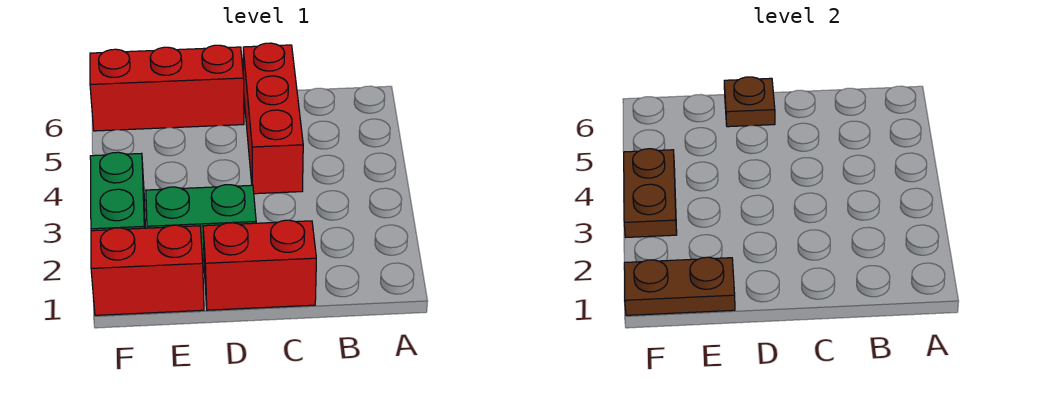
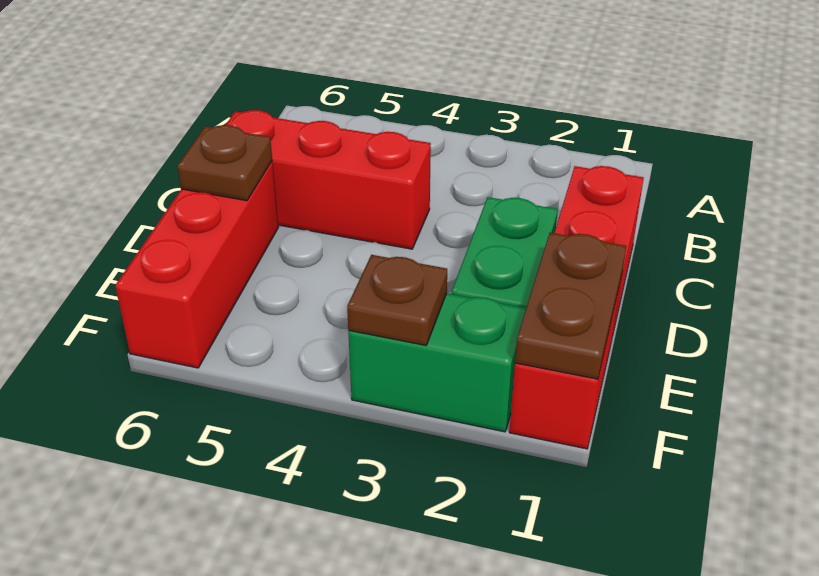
brown 1x2 plate [624,149,677,237] -> brown 1x1 plate [347,255,447,345]

